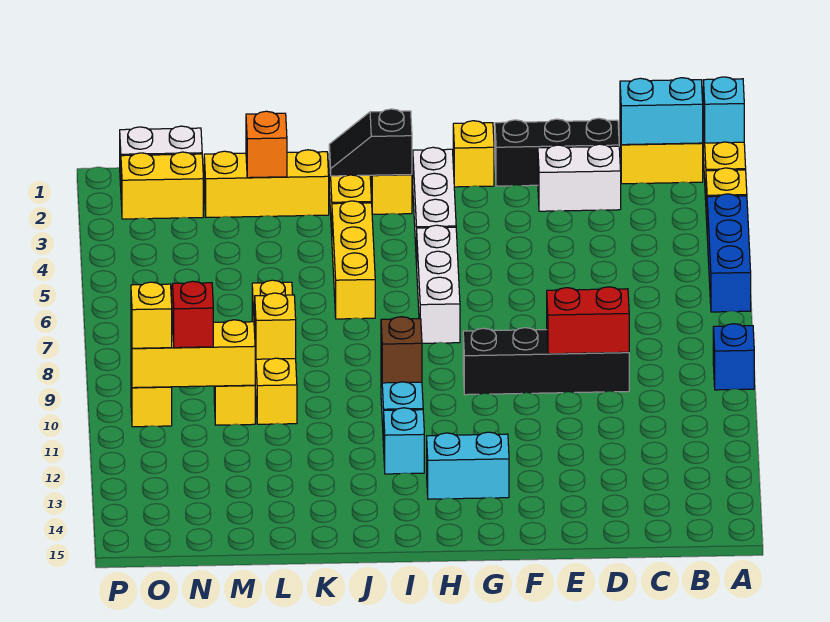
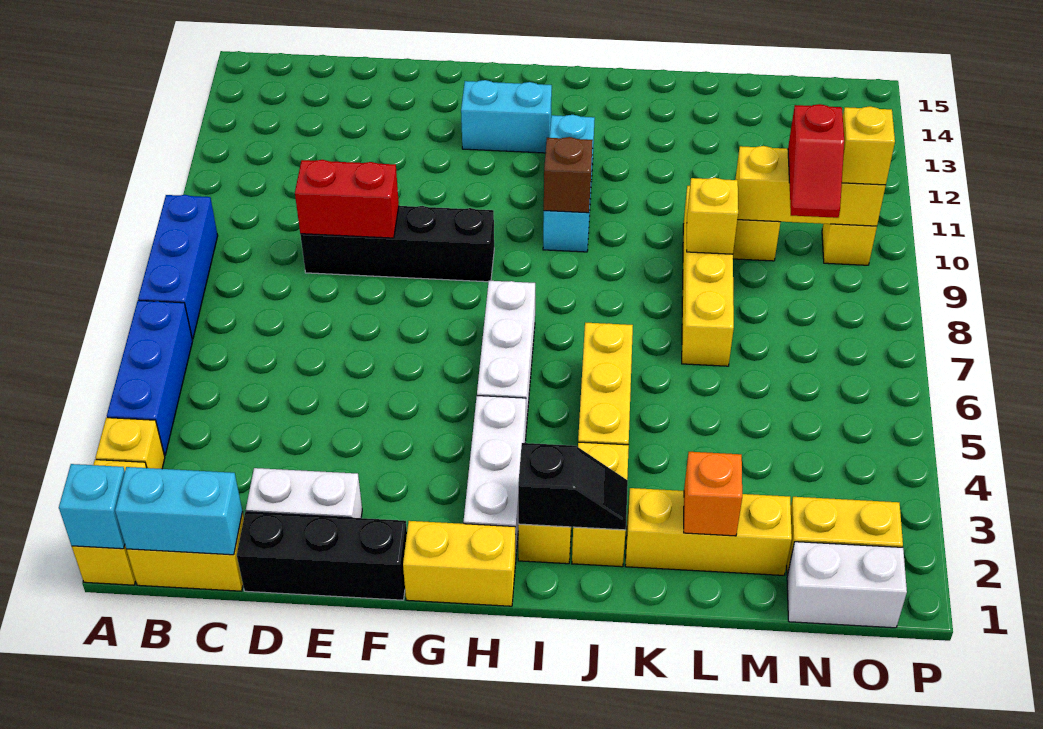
blue 1x1 brick [713,324,754,390] -> blue 1x3 brick [138,195,218,339]
yellow 1x1 brick [453,121,494,187] -> yellow 1x2 brick [403,521,516,606]

